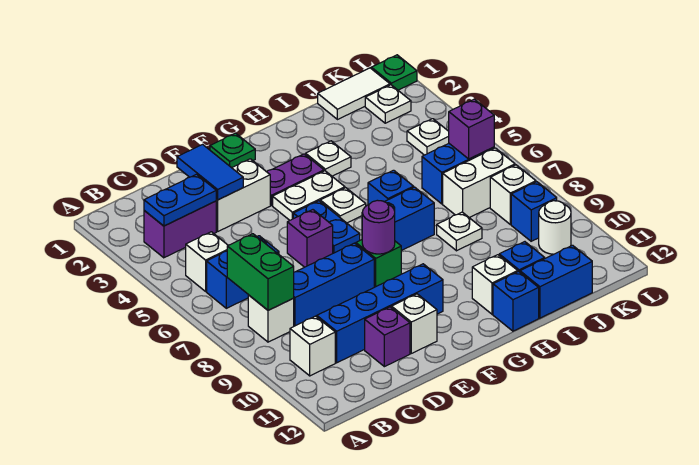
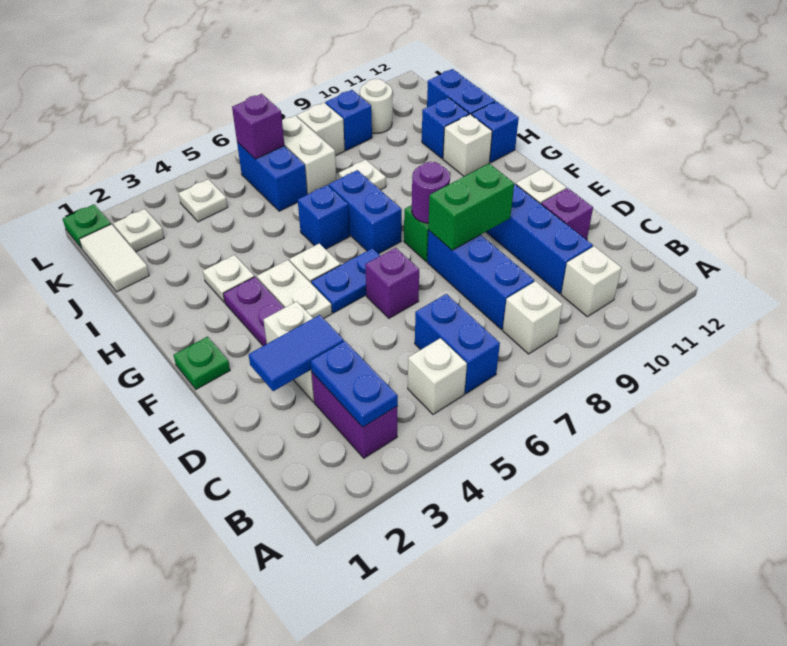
green 1x2 brick [227,234,294,310] -> green 1x2 brick moved to [428,164,514,250]

